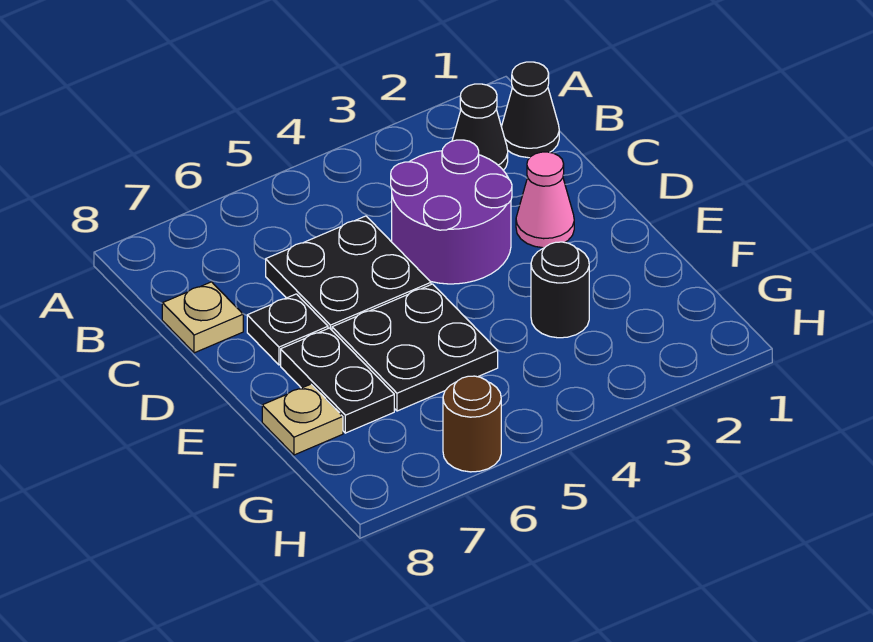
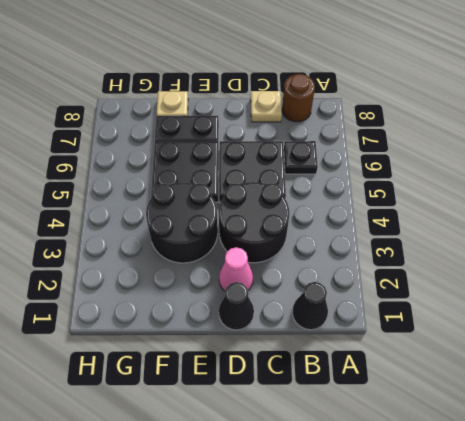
black 1x1 cone [452,84,508,170] -> black 1x1 cone moved to [219,282,254,330]
purple 2x2 round brick [391,140,512,284] -> black 2x2 round brick [219,182,289,263]
black 1x1 plate [247,294,328,365] -> black 1x1 plate moved to [284,141,318,174]
black 1x1 round brick [531,242,589,338] -> black 2x2 round brick [146,182,218,263]
brown 1x1 round brick [443,376,501,472] -> brown 1x1 round brick moved to [282,74,315,122]

